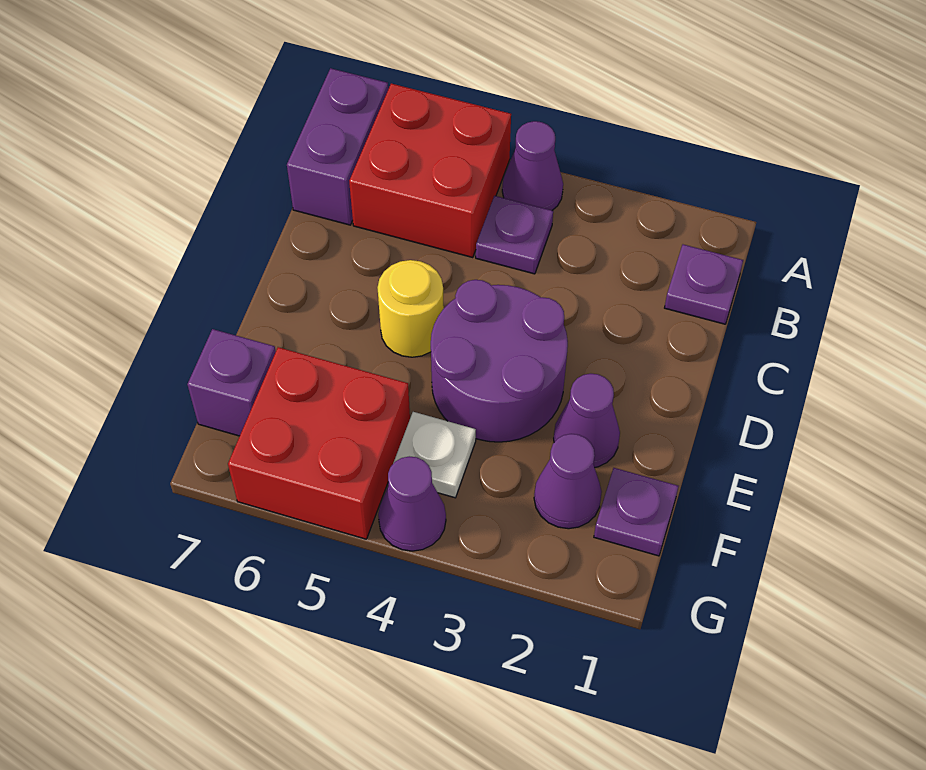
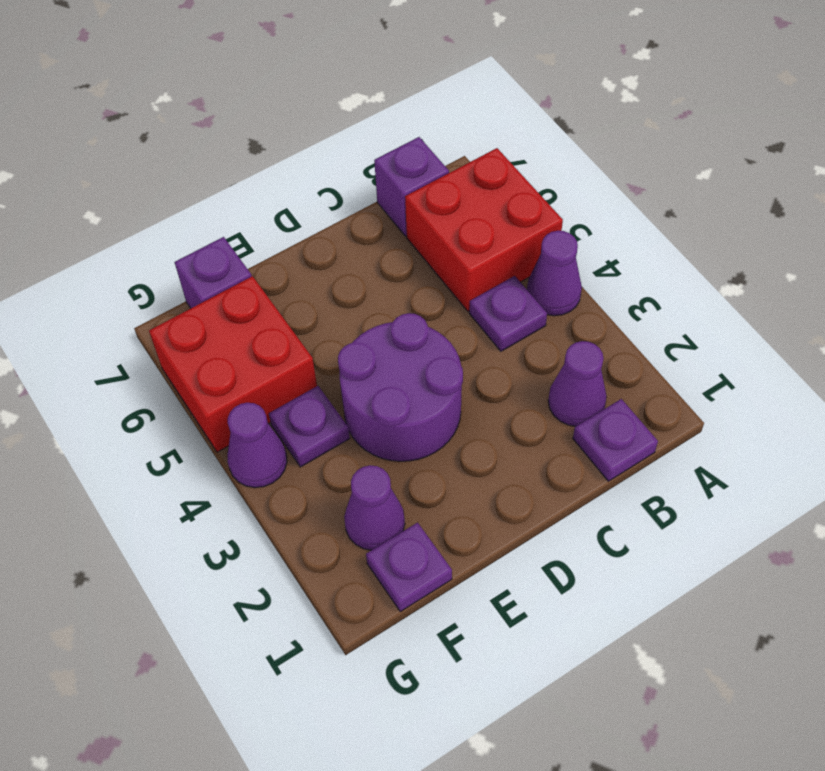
purple 1x2 brick [287,68,388,225] -> purple 1x1 brick [374,137,449,236]
yellow 1x1 round brick [377,260,444,357] -> none
purple 1x1 cone [554,374,620,467] -> purple 1x1 cone moved to [548,341,607,426]
white 1x1 plate [393,412,476,498] -> purple 1x1 plate [269,386,350,467]

